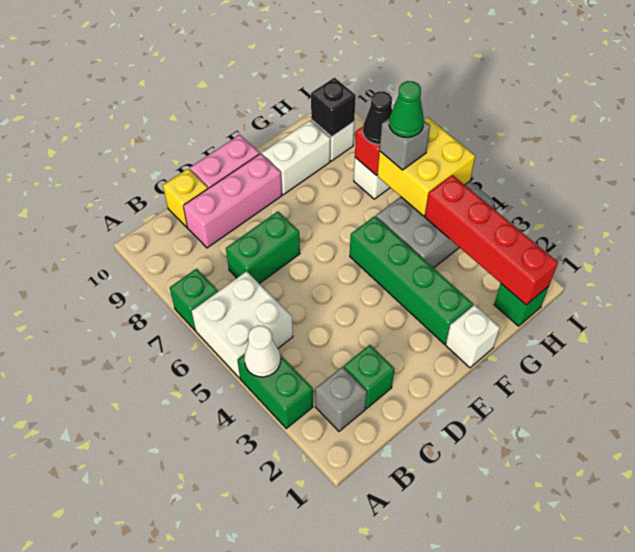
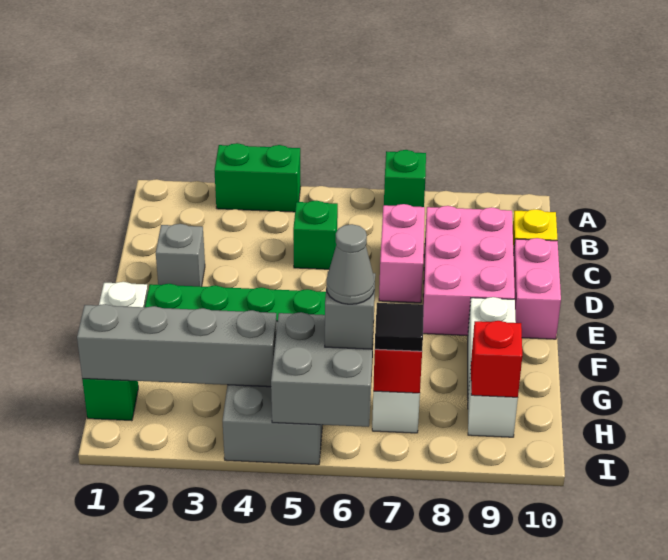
white 1x1 cone [244,325,280,377] -> none
white 2x2 brick [192,271,293,378] -> none
grey 1x1 brick [315,367,367,431] -> grey 1x1 brick moved to [156,224,205,287]
green 1x1 brick [344,345,394,409] -> green 1x1 brick moved to [293,201,338,269]
green 1x2 brick [226,211,300,283] -> pink 1x2 brick [379,204,425,303]
pink 1x3 brick [183,154,282,248] -> pink 2x3 brick [423,206,515,336]
red 1x4 brick [425,175,558,305] -> grey 1x4 brick [77,304,277,387]
yellow 2x2 brick [377,117,475,216] -> grey 2x2 brick [271,312,374,427]
green 1x1 cone [389,81,424,137] -> grey 1x1 cone [326,224,375,304]
black 1x1 cone [363,91,392,144] -> black 1x1 tile [375,303,424,351]
black 1x1 brick [311,78,356,137] -> red 1x1 brick [471,321,522,397]

